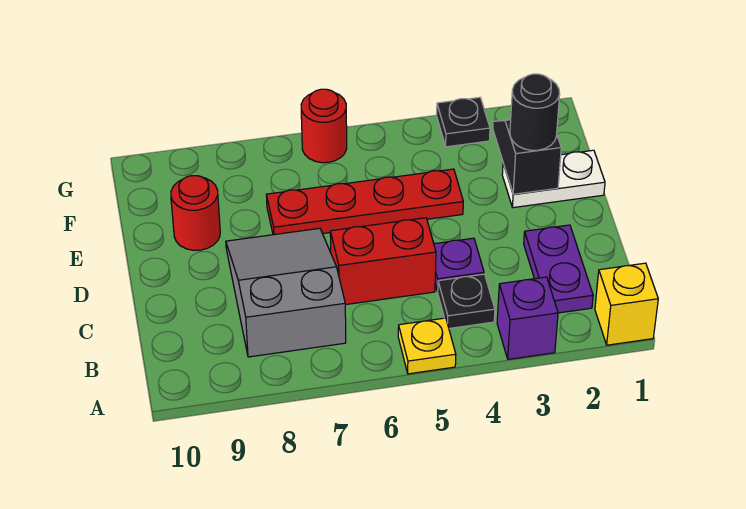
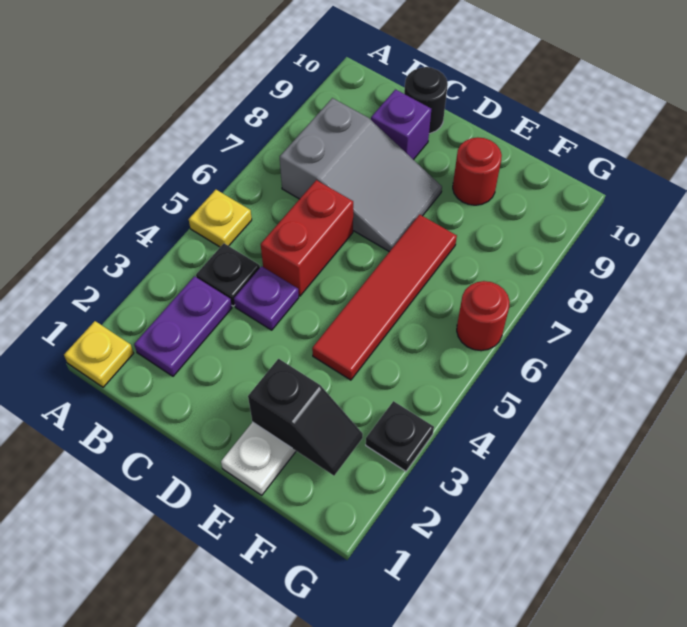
yellow 1x1 brick [595,263,658,345] -> yellow 1x1 plate [64,321,134,387]
purple 1x1 brick [497,277,558,359] -> purple 1x1 brick moved to [371,89,431,160]
purple 1x2 plate [524,225,593,313] -> purple 1x2 plate turned to [134,276,232,376]
black 1x1 round brick [510,74,560,150] -> black 1x1 round brick moved to [404,67,448,134]
red 1x4 plate [266,169,463,235] -> red 1x4 tile [312,214,457,380]

